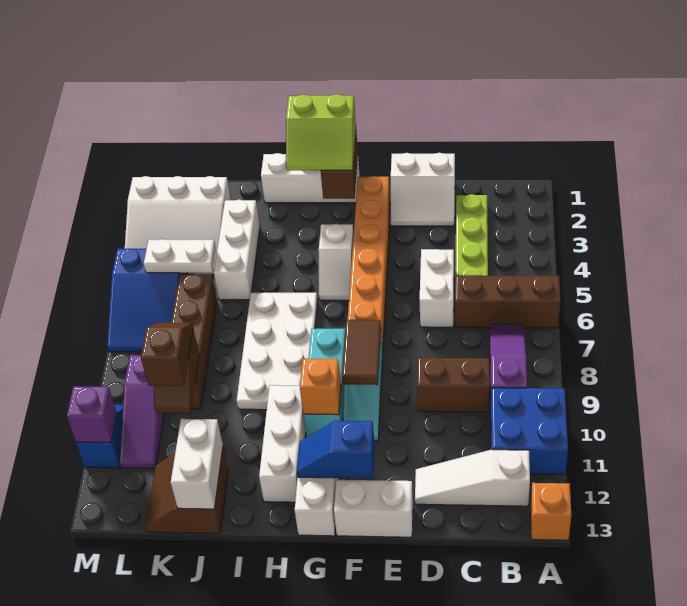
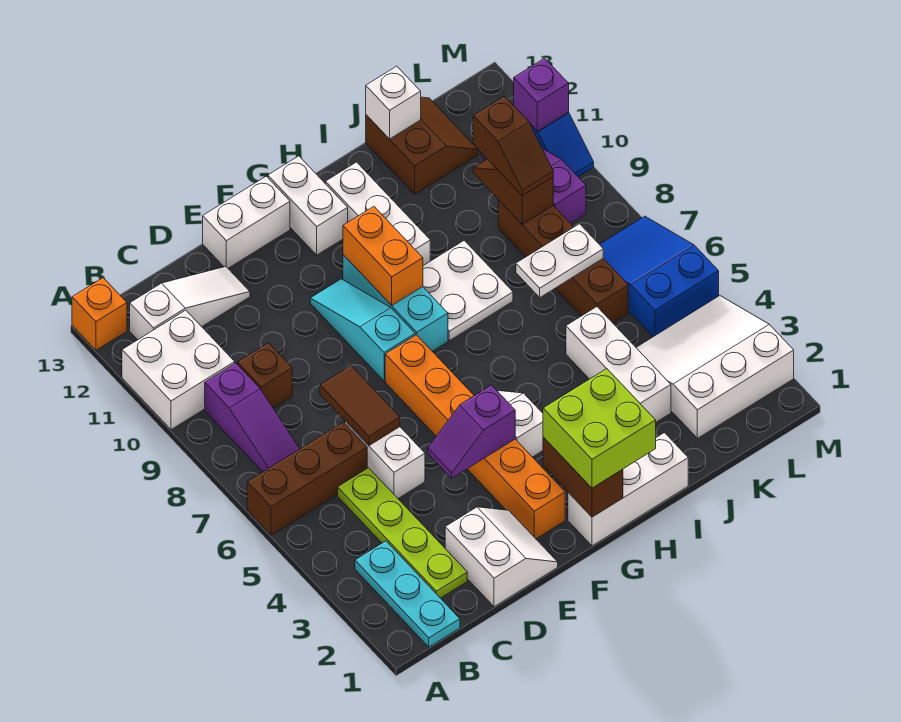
blue 2x2 brick [491,388,568,475] -> white 2x2 brick [122,310,235,430]
none -> cyan 1x3 plate [355,541,460,647]
brown 1x2 brick [417,358,490,412] -> brown 1x1 brick [237,343,292,408]
white 2x2 slope [391,153,455,226] -> white 2x2 slope turned to [445,507,558,607]
none -> purple 1x2 slope [428,385,515,478]
brown 1x2 tile [342,320,381,385] -> brown 1x2 tile moved to [320,366,400,446]
blue 1x2 slope [297,421,375,478] -> none
lime 2x2 slope [286,94,356,171] -> lime 2x2 brick [543,369,656,488]
orange 1x1 brick [300,359,341,415] -> orange 1x2 brick [343,207,423,305]
white 2x4 plate [237,292,318,410] -> white 2x2 plate [423,241,513,341]
white 1x2 brick [171,419,223,509] -> white 1x1 brick [366,66,421,139]
white 1x2 plate [144,239,216,273] -> white 1x2 plate moved to [516,224,603,297]

